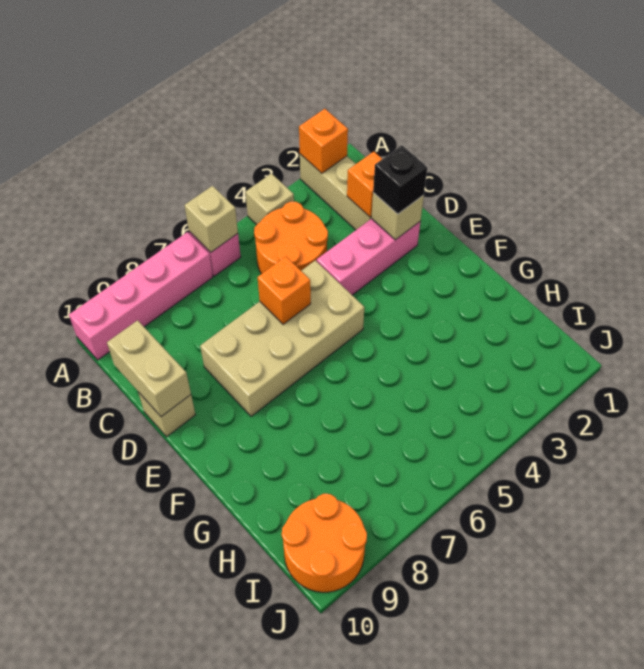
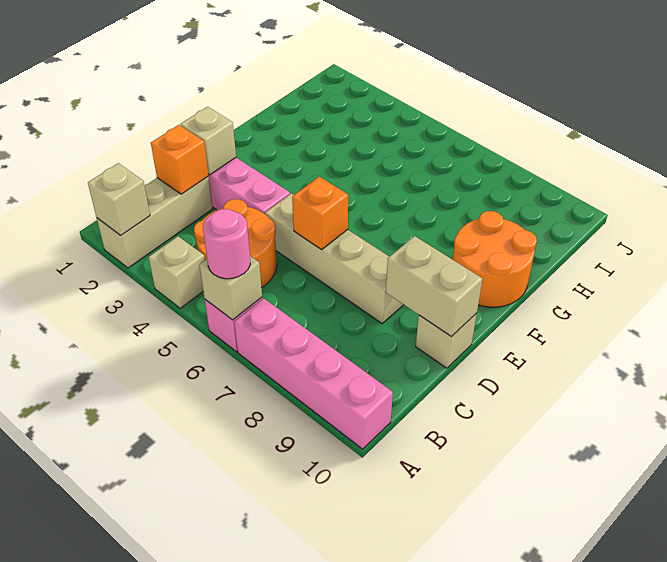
orange 1x1 brick [299,109,348,173] -> tan 1x1 brick [88,163,150,235]
none -> pink 1x1 round brick [203,209,250,279]
tan 1x2 brick [107,320,191,417] -> tan 1x2 brick turned to [386,236,483,336]
black 1x1 brick [373,145,427,214] -> none
tan 2x4 brick [200,260,364,416] -> tan 1x4 brick [265,193,403,323]
orange 2x2 round brick [282,494,367,592] -> orange 2x2 round brick moved to [453,211,537,307]

